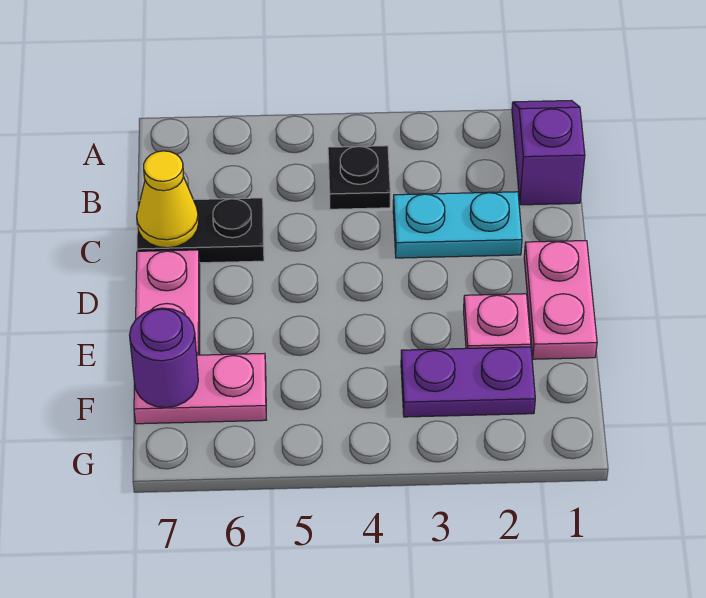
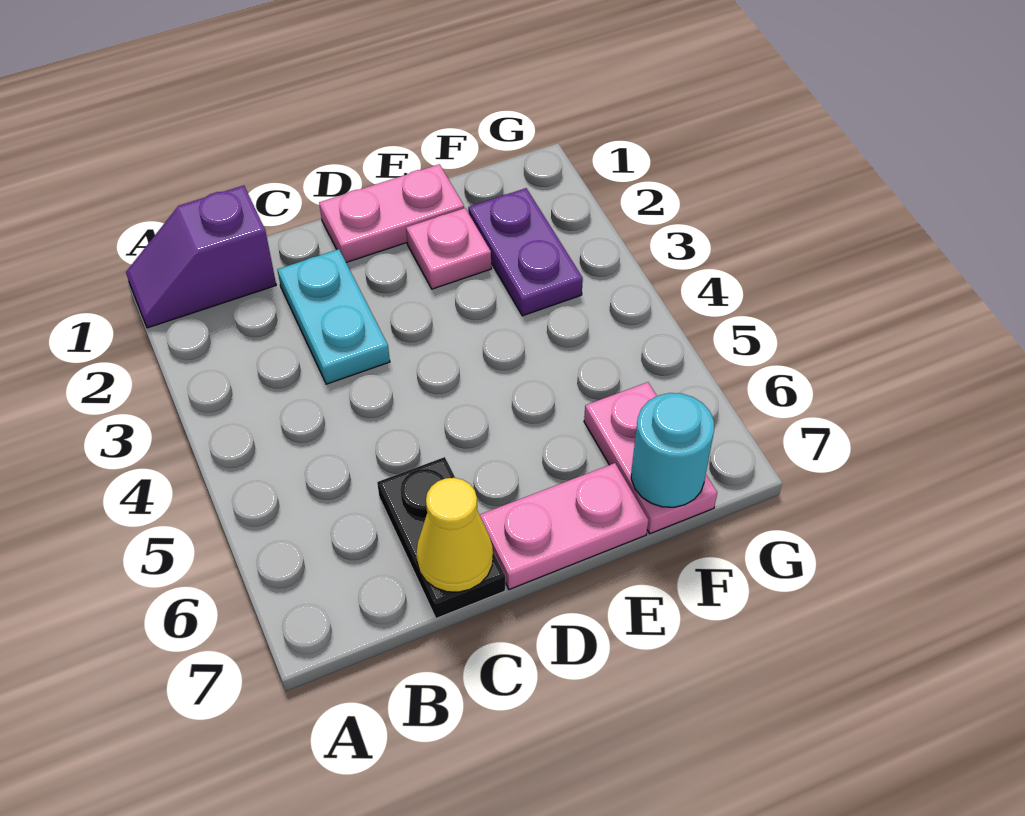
black 1x1 plate [328,146,390,209] -> none
purple 1x1 round brick [130,308,198,408] -> cyan 1x1 round brick [631,393,714,507]

